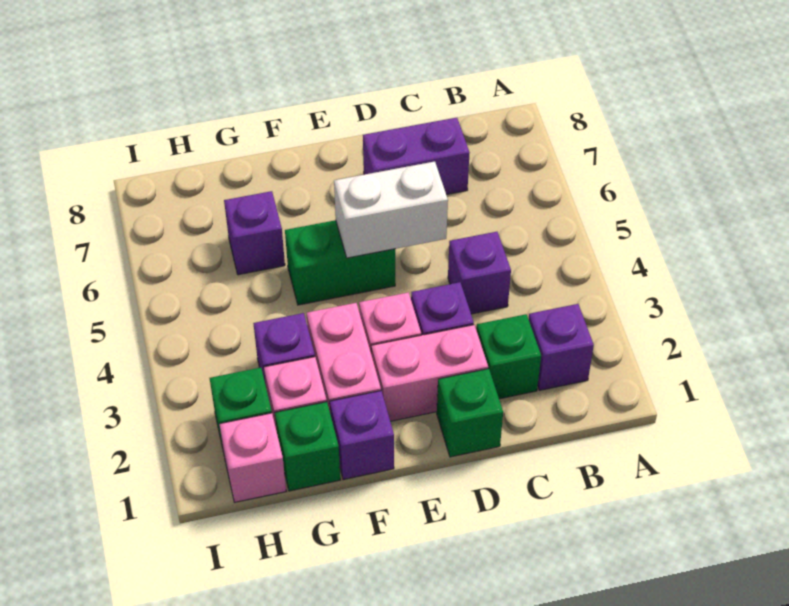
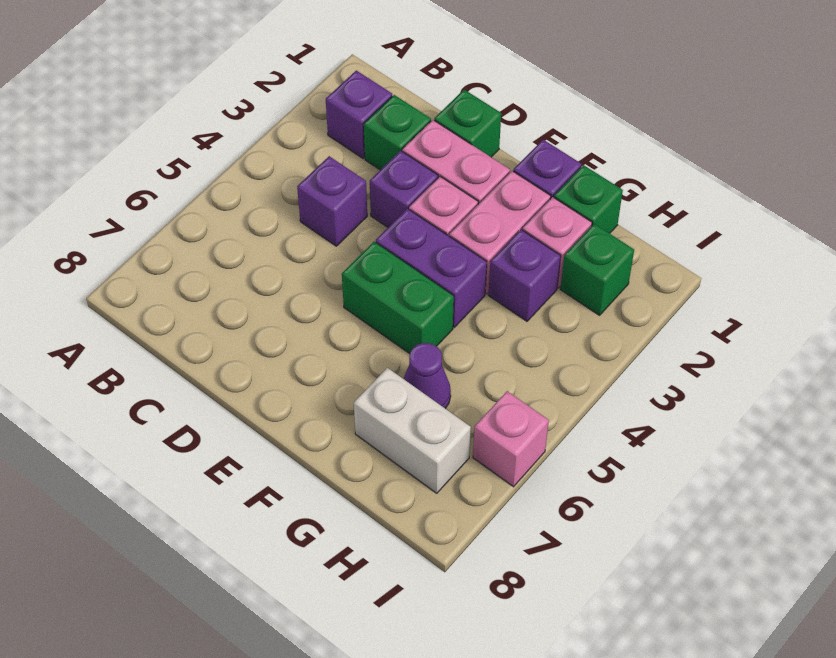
purple 1x2 brick [363,118,470,195] -> purple 1x2 brick moved to [376,208,487,327]
white 1x2 brick [334,162,448,258] -> white 1x2 brick moved to [354,368,471,493]
purple 1x1 brick [224,191,285,275] -> purple 1x1 cone [403,343,451,409]
pink 1x1 brick [219,413,286,502] -> pink 1x1 brick moved to [473,391,549,487]

